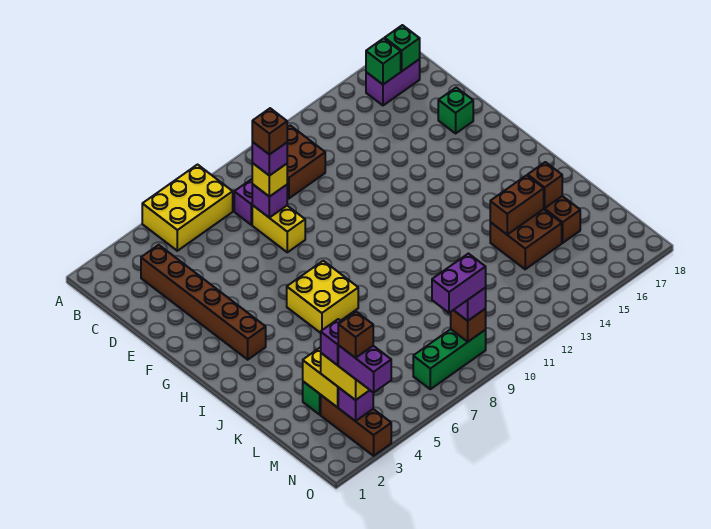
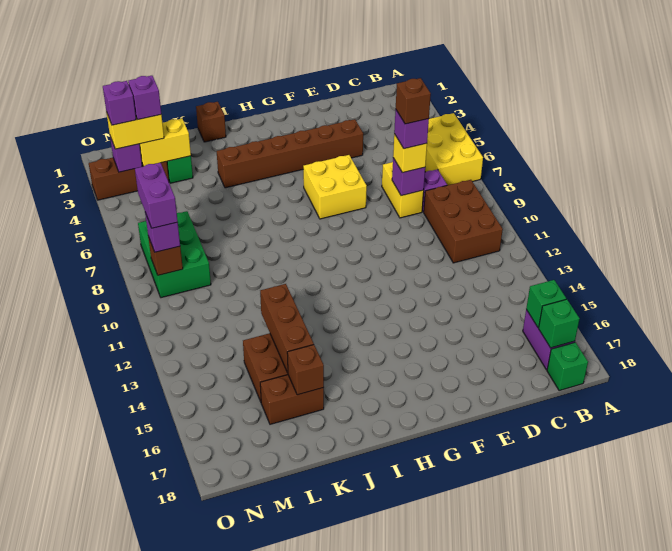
brown 2x2 brick [287,125,325,199] -> brown 2x3 brick [424,180,503,263]
brown 1x6 brick [141,245,266,360] -> brown 1x6 brick moved to [217,119,363,188]
yellow 1x2 brick [252,205,305,252] -> yellow 1x2 brick turned to [382,162,424,218]
green 1x1 brick [438,87,473,133] -> green 1x1 brick moved to [547,342,588,391]
yellow 2x2 brick [287,261,358,333] -> yellow 2x2 brick moved to [303,155,367,219]
brown 1x2 brick [490,175,544,234] -> brown 1x3 brick [260,284,314,373]
purple 1x2 brick [338,345,391,393] -> purple 1x1 brick [103,81,136,125]
brown 1x1 brick [338,312,373,358] -> brown 1x1 brick moved to [196,102,226,142]
green 1x3 brick [413,329,486,389] -> green 2x3 brick [138,211,211,298]

